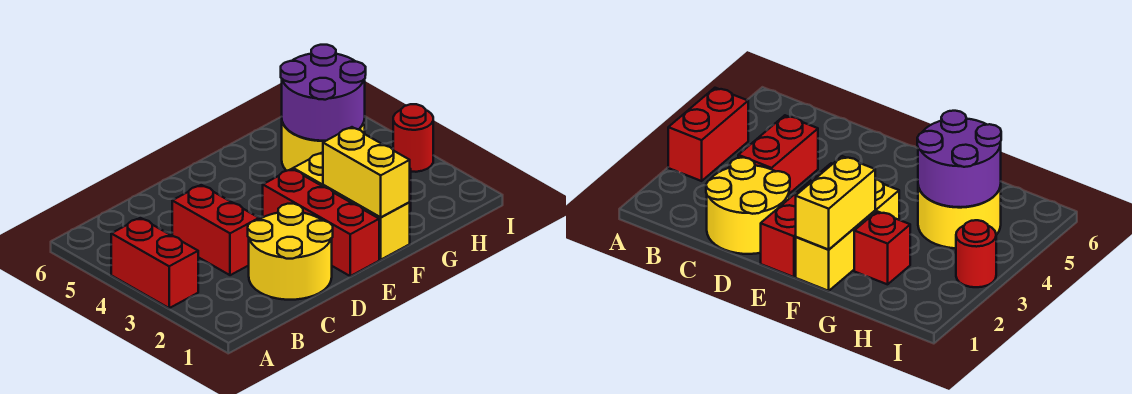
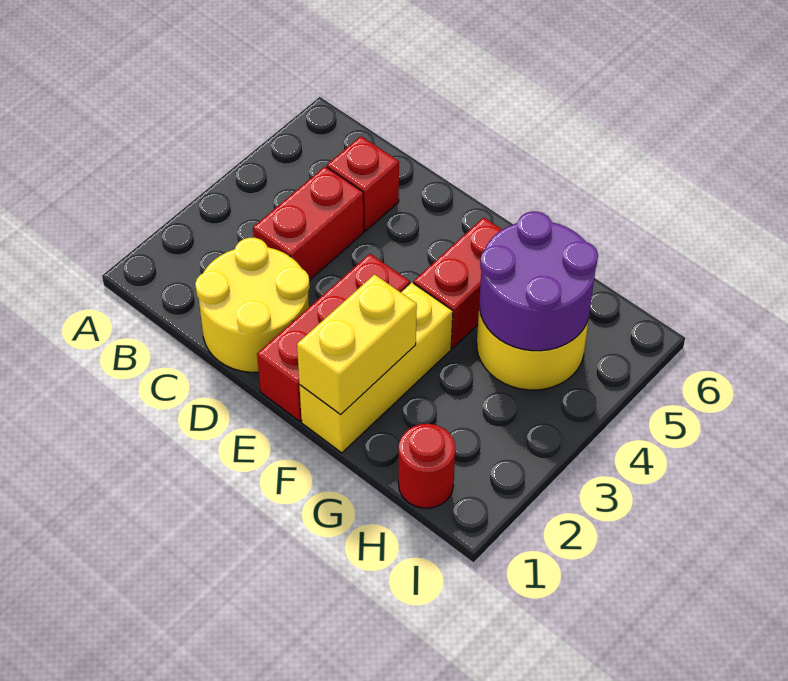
red 1x2 brick [111,218,198,308] -> red 1x2 brick moved to [414,217,502,348]
red 1x1 brick [854,211,910,284] -> red 1x1 brick moved to [327,136,399,231]
red 1x1 round brick [393,104,433,172] -> red 1x1 round brick moved to [398,424,455,508]

